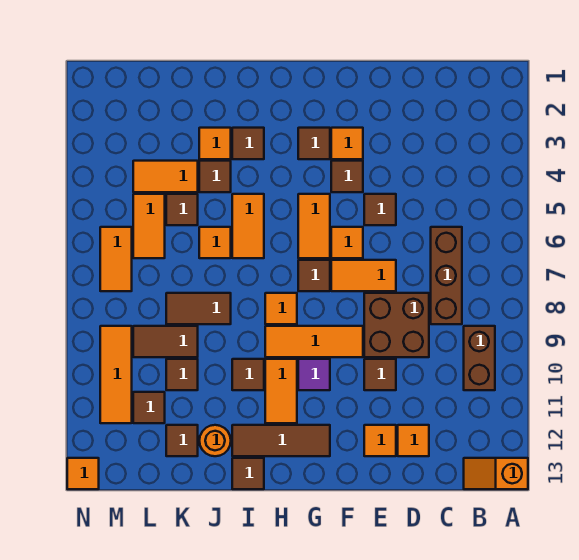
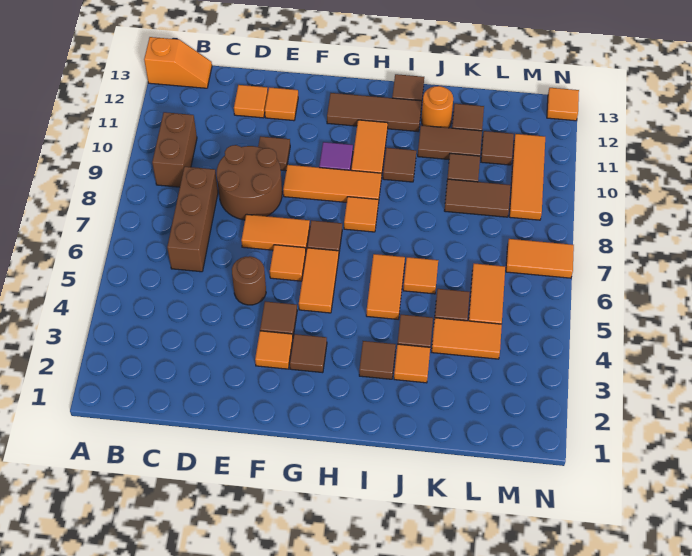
brown 2x2 brick [364,293,429,357] -> brown 2x2 round brick [217,145,282,220]
brown 1x1 tile [364,194,396,225] -> brown 1x1 round brick [232,256,266,305]
brown 1x2 tile [166,293,231,324] -> brown 1x2 tile moved to [418,125,482,160]
orange 1x2 tile [100,227,132,291] -> orange 1x2 tile turned to [506,239,574,278]

